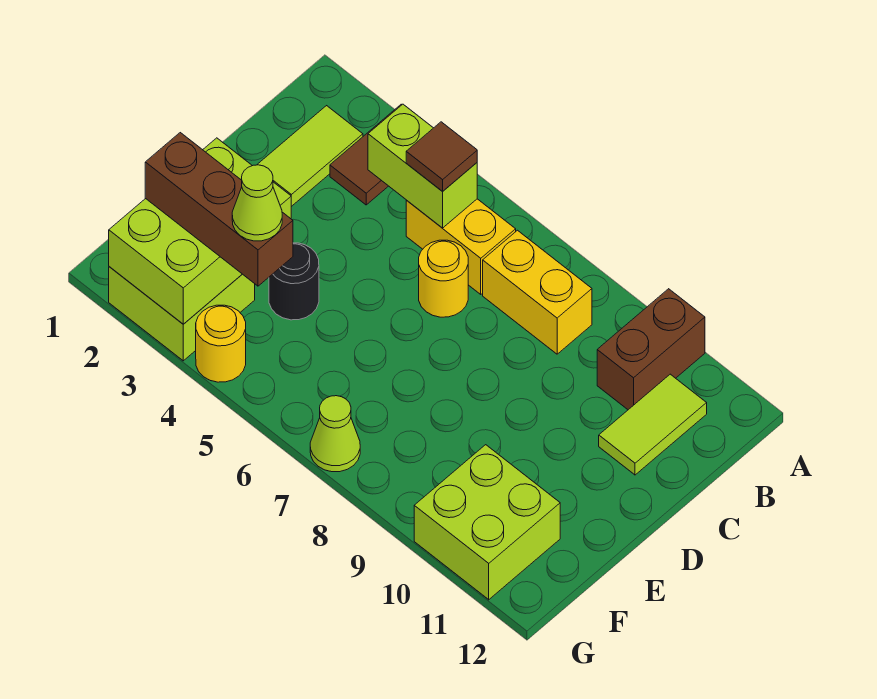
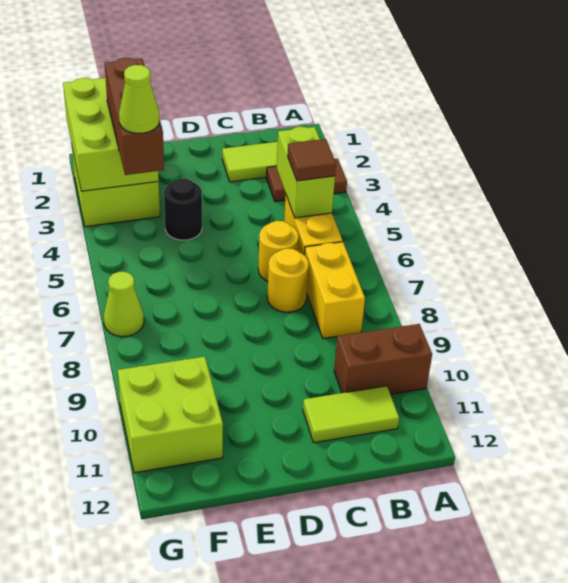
lime 2x3 brick [109,138,291,324] -> lime 2x3 brick turned to [63,78,159,191]
yellow 1x1 round brick [196,305,246,382] -> yellow 1x1 round brick moved to [267,248,309,312]

